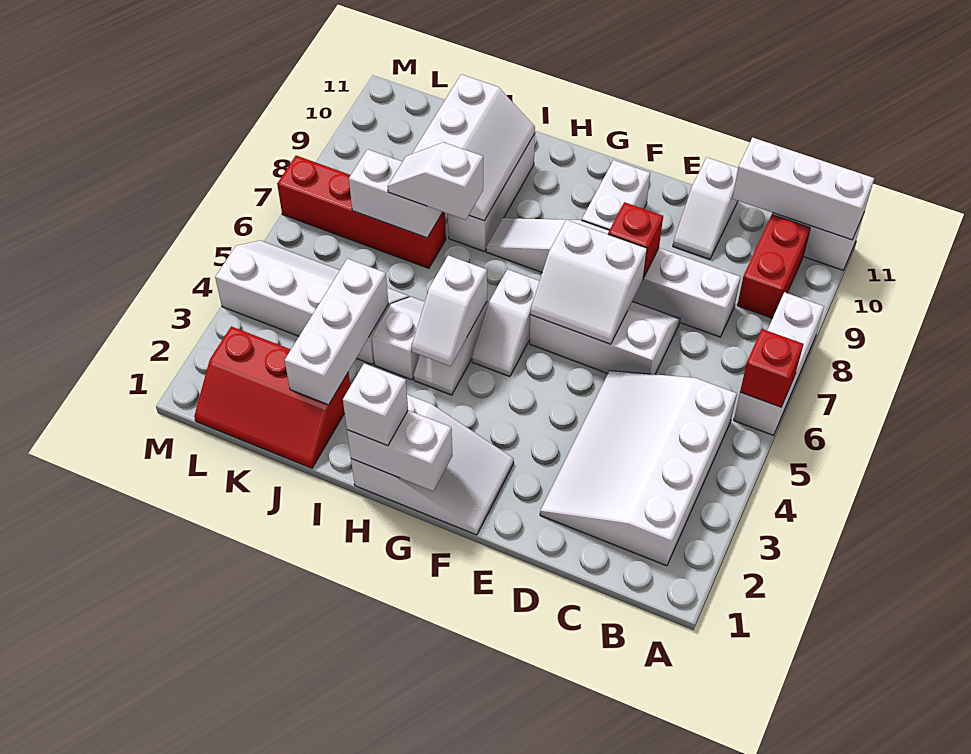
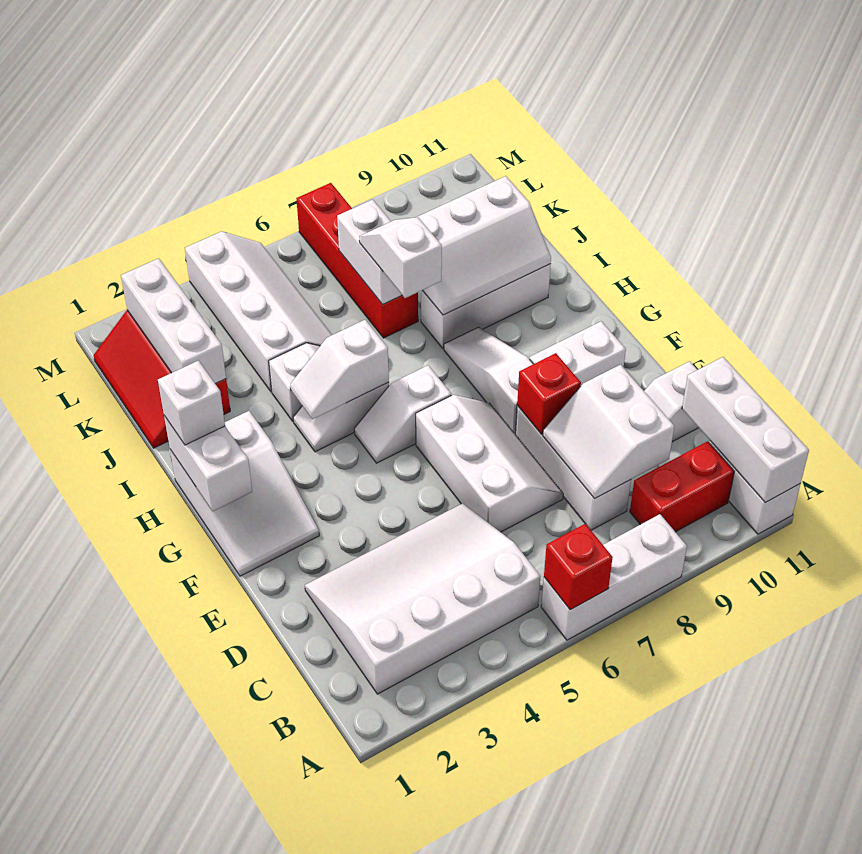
white 2x2 slope [531,220,647,344] -> white 2x2 slope moved to [543,365,674,499]
white 1x3 brick [285,259,388,405] -> white 1x3 brick turned to [121,258,226,384]

